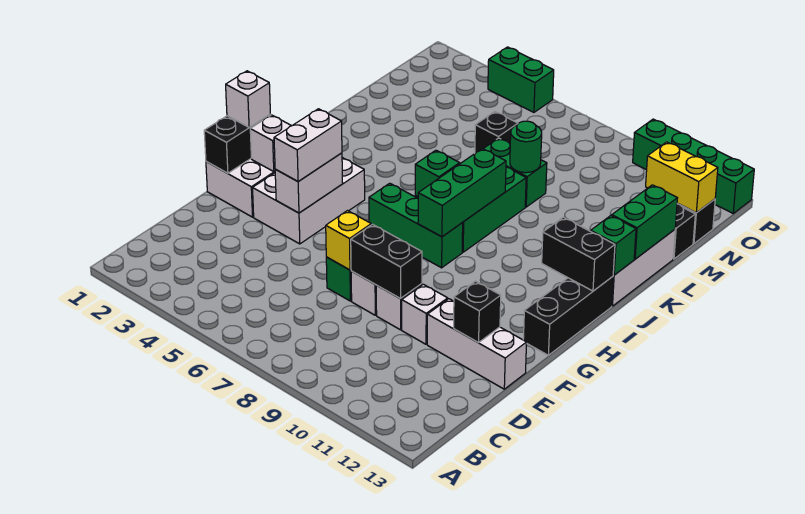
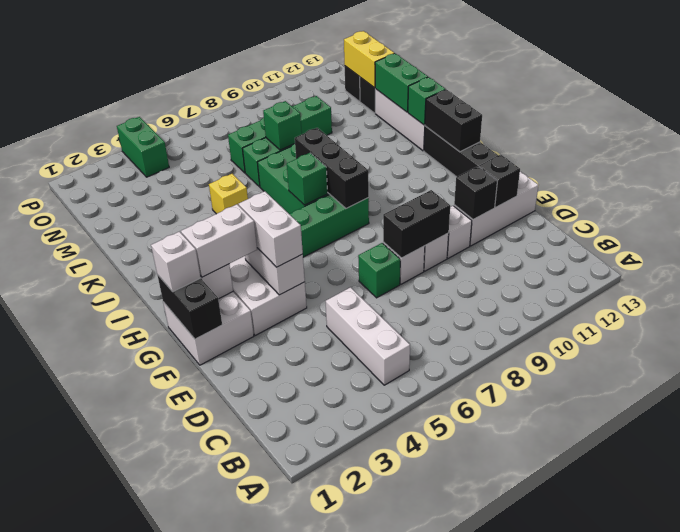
none -> white 1x3 brick [325,287,410,385]
yellow 1x1 brick [326,211,371,270] -> yellow 1x1 brick moved to [209,174,248,214]
none -> white 1x2 brick [181,204,257,277]
green 1x3 brick [418,149,506,237] -> black 1x3 brick [295,128,369,209]
black 1x2 brick [542,217,615,291] -> black 1x2 brick turned to [425,89,482,152]
green 1x1 round brick [510,121,542,173] -> green 1x1 brick [263,101,302,150]
black 1x1 brick [475,112,518,153] -> black 1x1 brick moved to [454,166,497,220]
yellow 1x2 brick [646,142,718,213] -> yellow 1x2 brick turned to [344,31,394,88]
green 1x2 brick [488,47,554,112] -> green 1x2 brick turned to [117,117,169,177]
green 1x4 brick [633,119,754,213] -> green 1x4 brick moved to [228,96,332,173]

